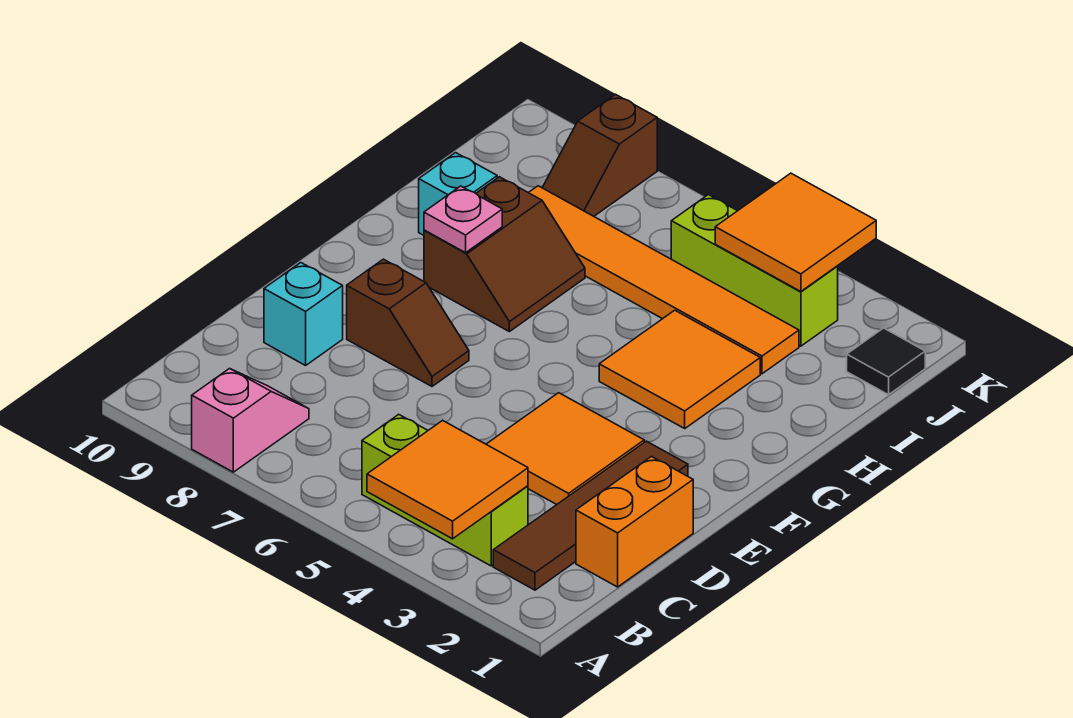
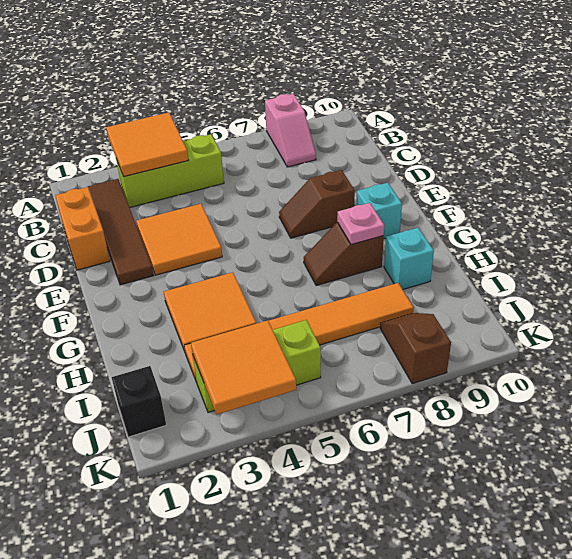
cyan 1x1 brick [264,263,343,365] -> cyan 1x1 brick moved to [356,183,402,239]
brown 2x2 slope [424,177,585,332] -> brown 1x2 slope [304,222,384,286]
black 1x1 tile [847,328,925,395] -> black 1x1 brick [112,366,166,437]

